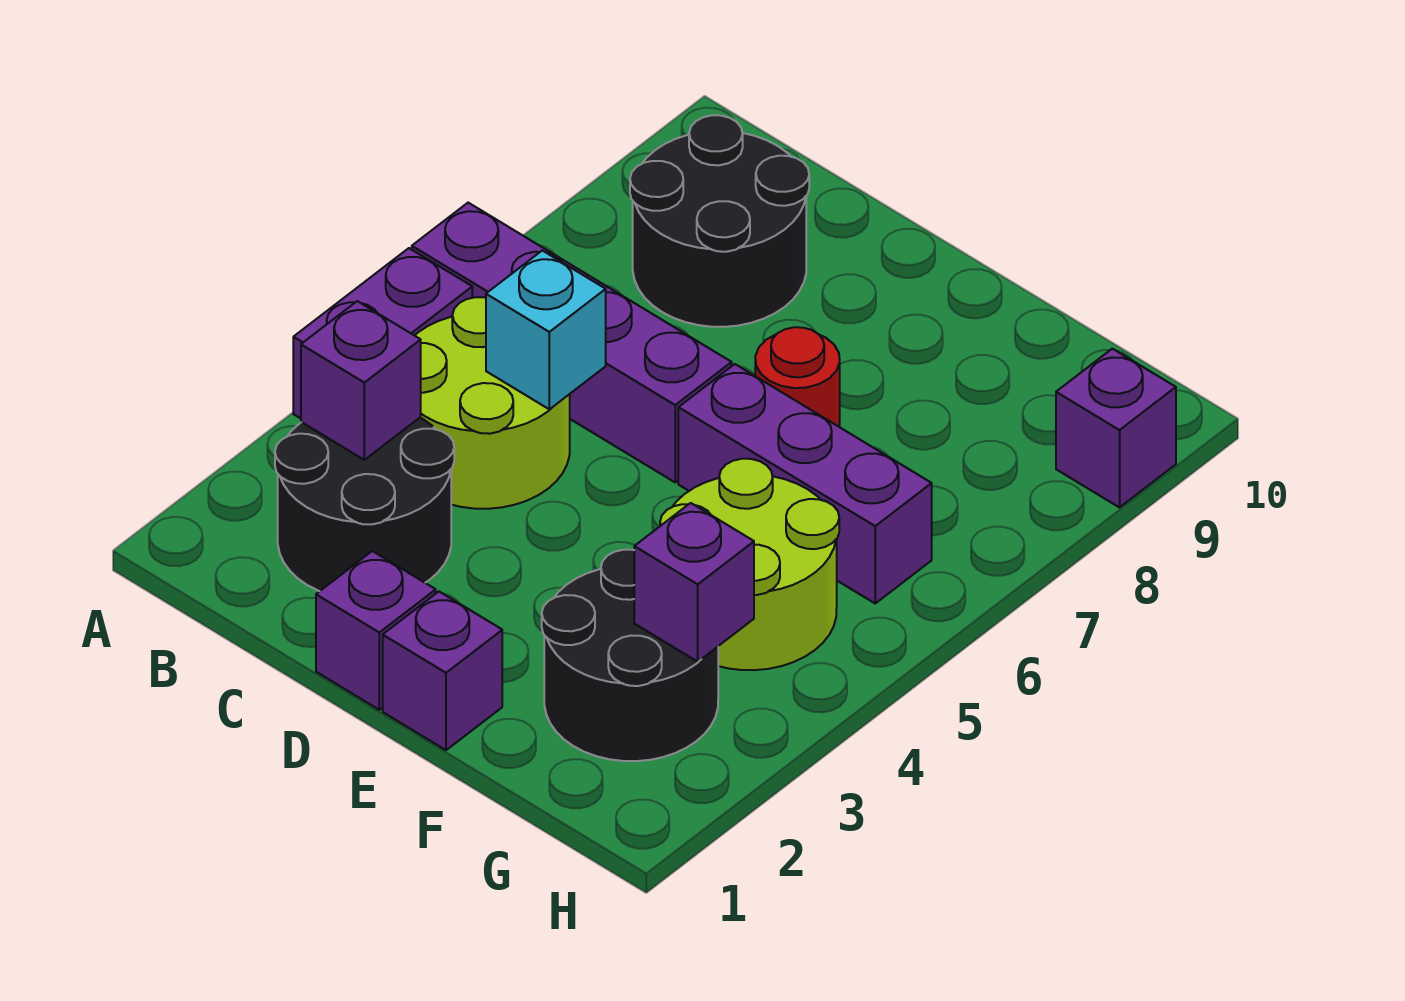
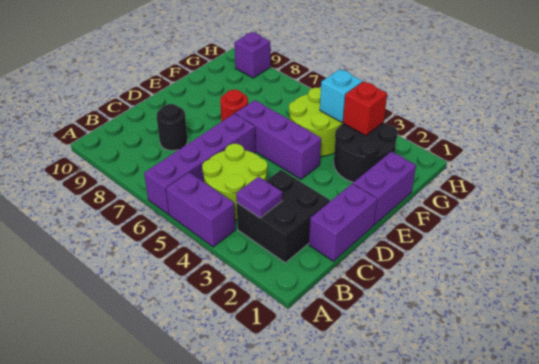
black 2x2 round brick [275,418,454,591] -> black 2x2 brick [237,170,330,263]
purple 1x1 brick [301,301,421,460] -> purple 1x1 plate [236,177,282,218]
black 2x2 round brick [630,115,809,327] -> black 1x1 round brick [157,104,188,151]
cyan 1x1 brick [486,251,606,409] -> cyan 1x1 brick moved to [320,69,362,122]
purple 1x1 brick [316,551,436,710] -> purple 1x2 brick [309,184,377,261]
purple 1x1 brick [383,592,502,750] -> purple 1x2 brick [353,152,416,225]
purple 1x3 brick [678,364,932,603] -> purple 1x3 brick turned to [235,100,321,179]
purple 1x1 brick [634,503,754,662] -> red 1x1 brick [343,81,387,136]

